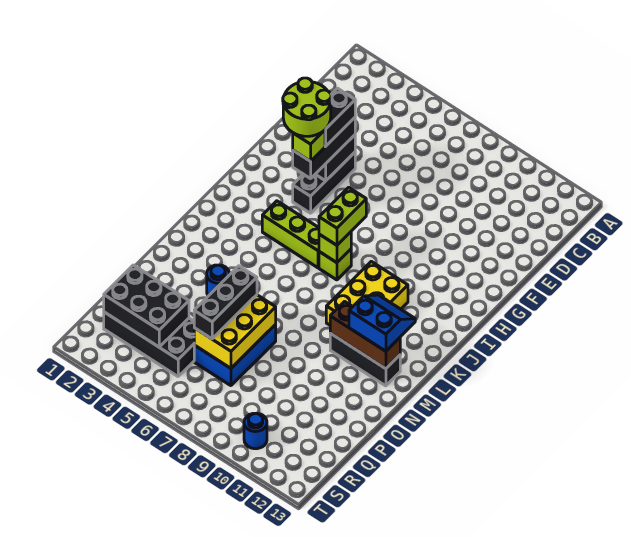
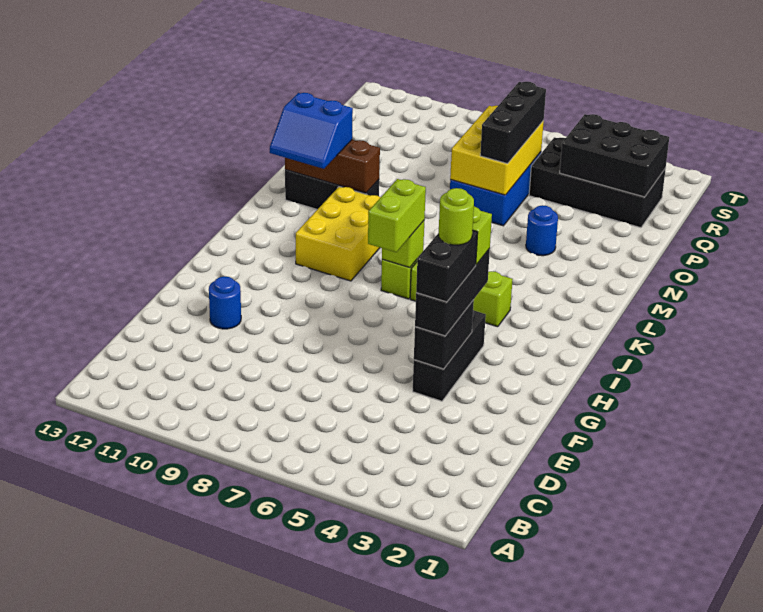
lime 2x2 round brick [283,78,331,136] -> lime 1x1 round brick [439,188,474,245]
blue 1x1 round brick [244,413,267,449] -> blue 1x1 round brick moved to [209,276,241,329]

